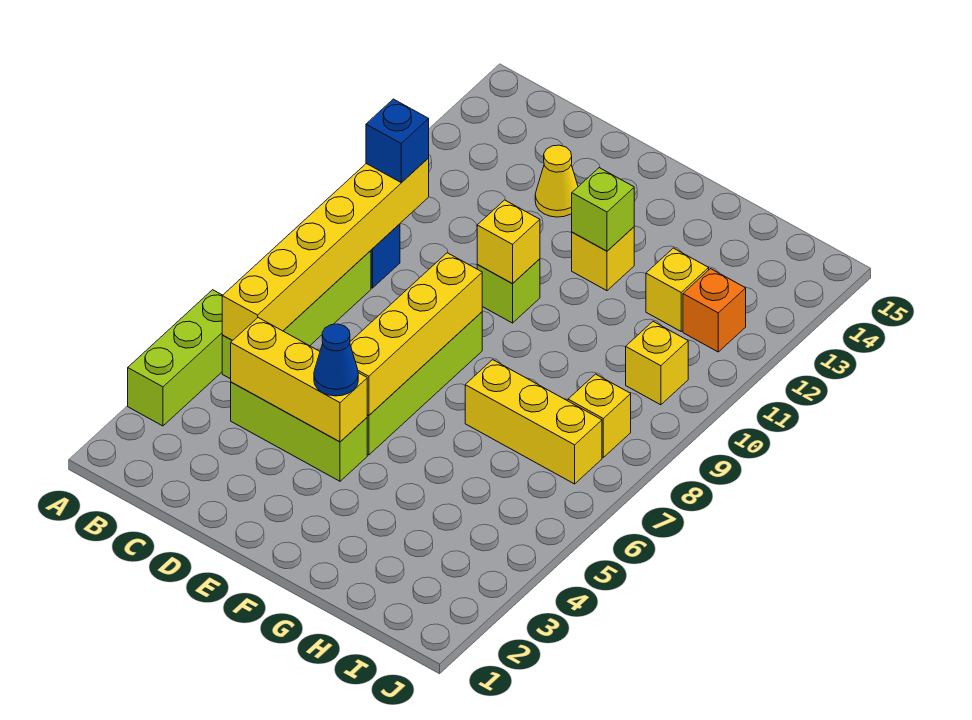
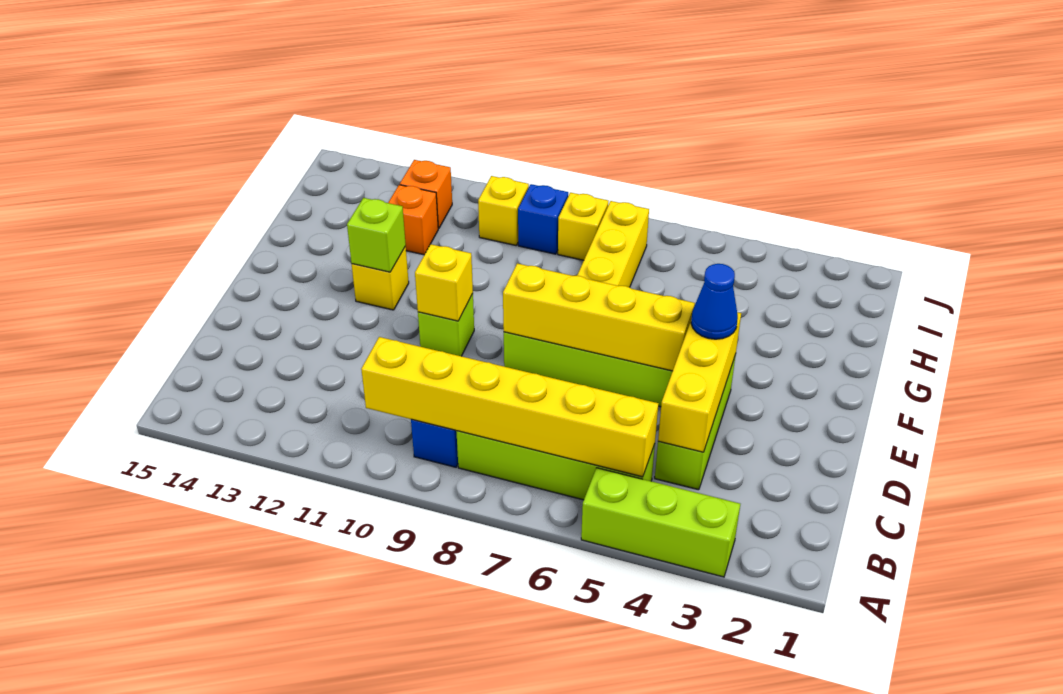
blue 1x1 brick [366,99,429,183] -> blue 1x1 brick moved to [518,184,568,254]
yellow 1x1 cone [535,145,578,217] -> none
yellow 1x1 brick [646,248,709,331] -> orange 1x1 brick [388,185,438,255]

